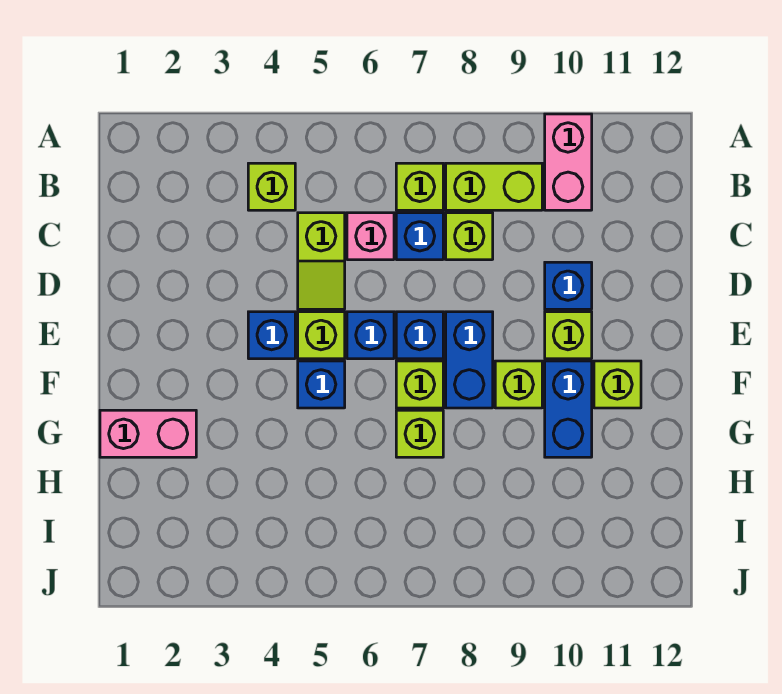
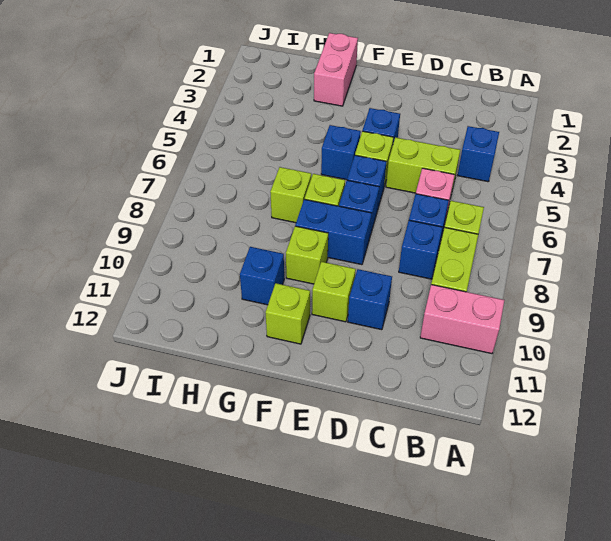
lime 1x1 brick [248,163,295,210] -> blue 1x1 brick [458,126,499,182]
lime 1x2 slope [298,213,345,309] -> lime 1x2 brick [386,137,460,194]
lime 1x1 brick [446,213,493,260] -> blue 1x1 brick [399,220,442,279]
blue 1x2 brick [545,361,592,457] -> blue 1x1 brick [240,247,284,305]

